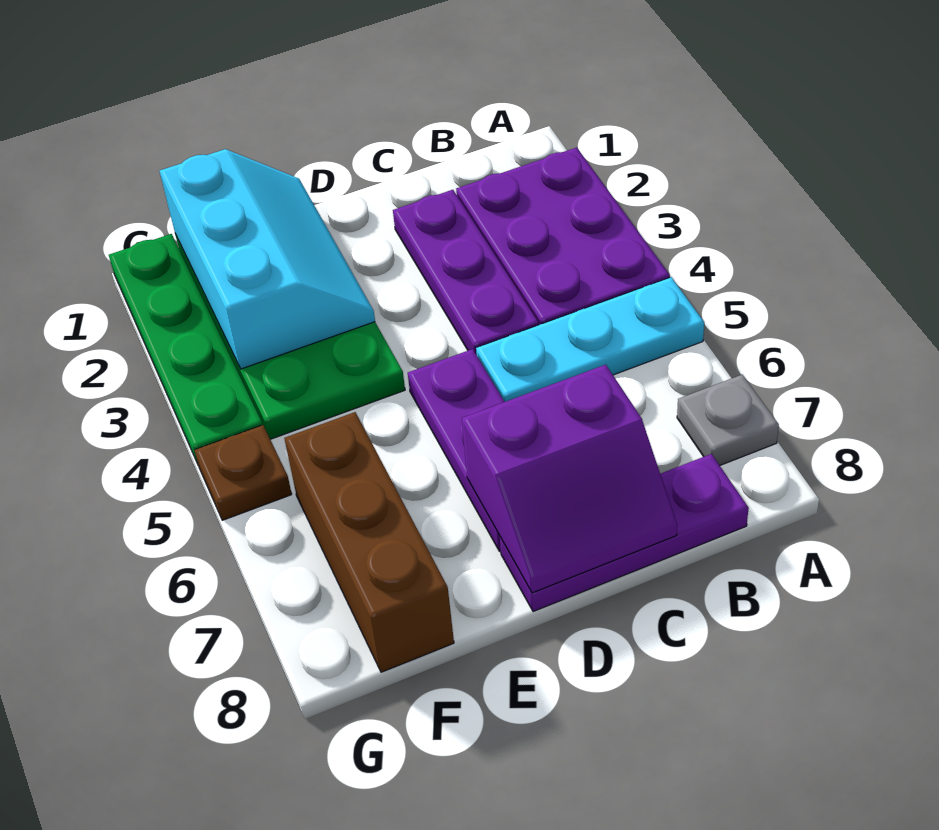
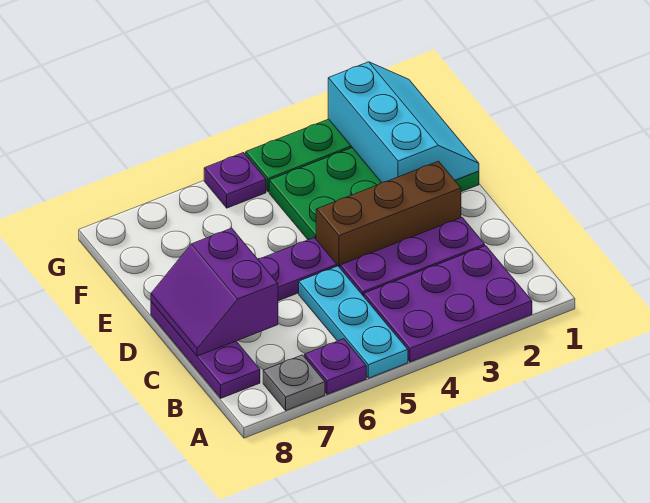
none -> purple 1x1 plate [305,339,366,394]
cyan 2x3 slope [160,149,375,369] -> cyan 2x3 slope turned to [328,62,479,183]
brown 1x3 brick [284,412,454,672] -> brown 1x3 brick moved to [316,161,461,267]
brown 1x1 plate [194,425,292,520] -> purple 1x1 plate [204,153,266,208]

